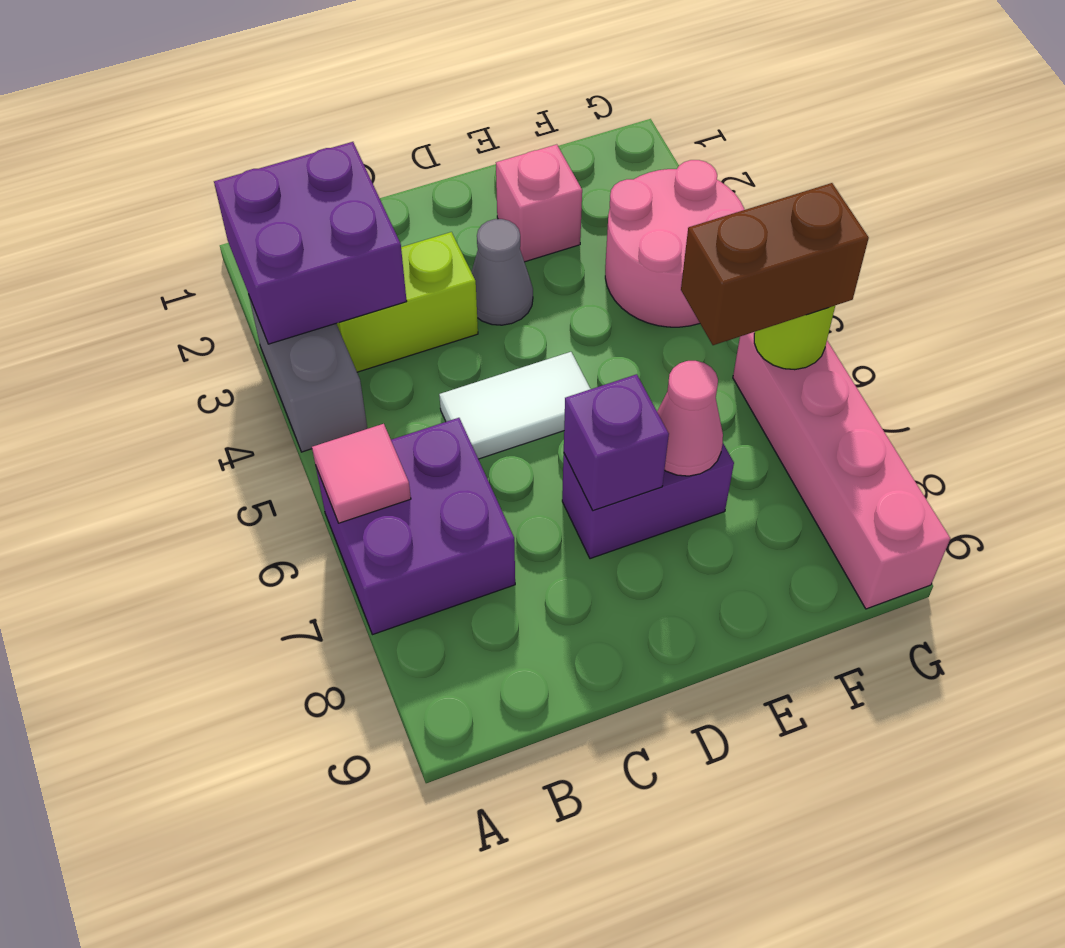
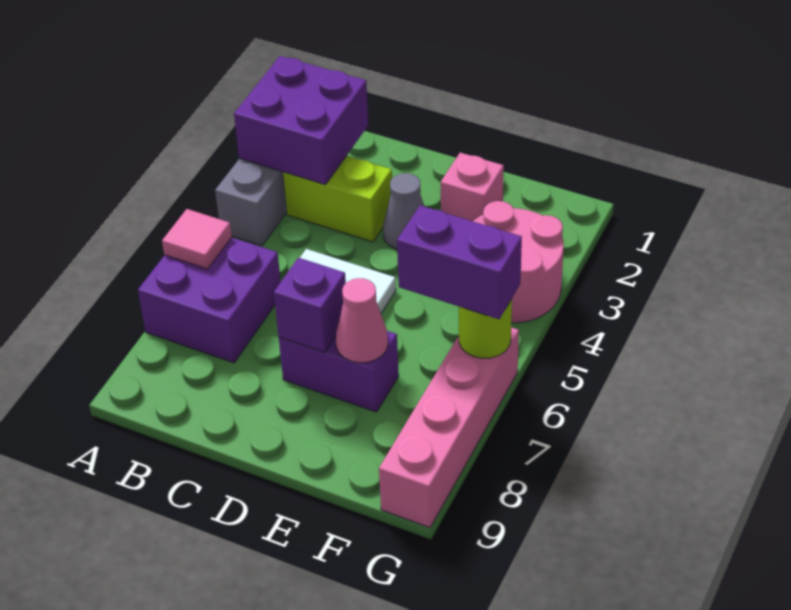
brown 1x2 brick [681,183,869,345] -> purple 1x2 brick [397,205,522,319]

